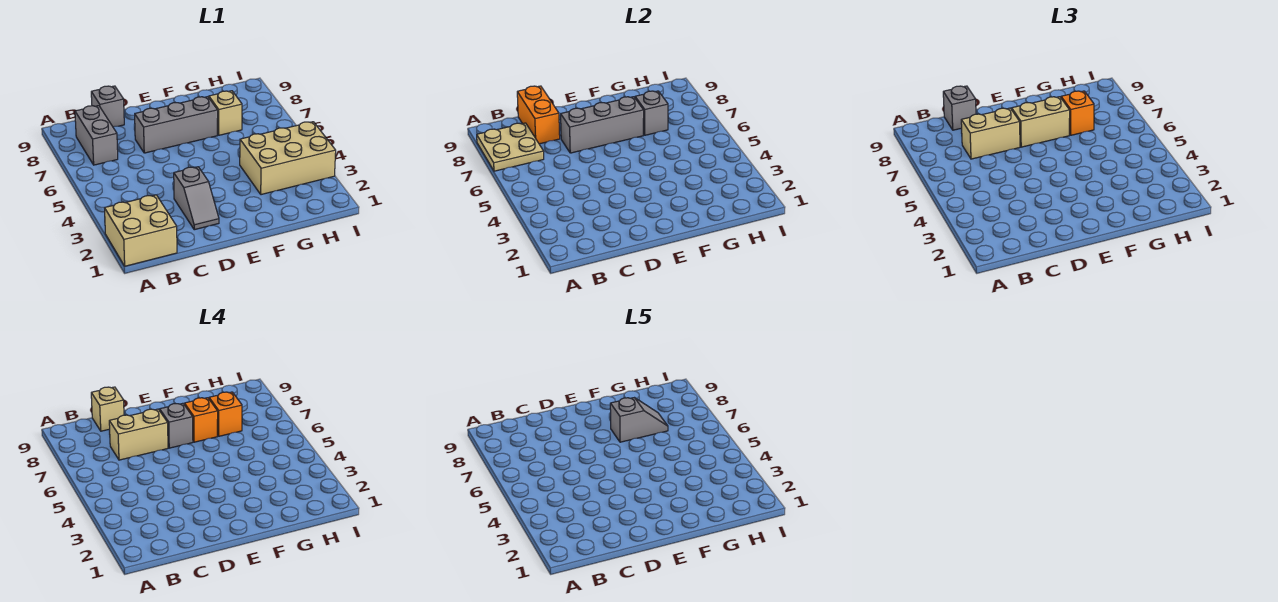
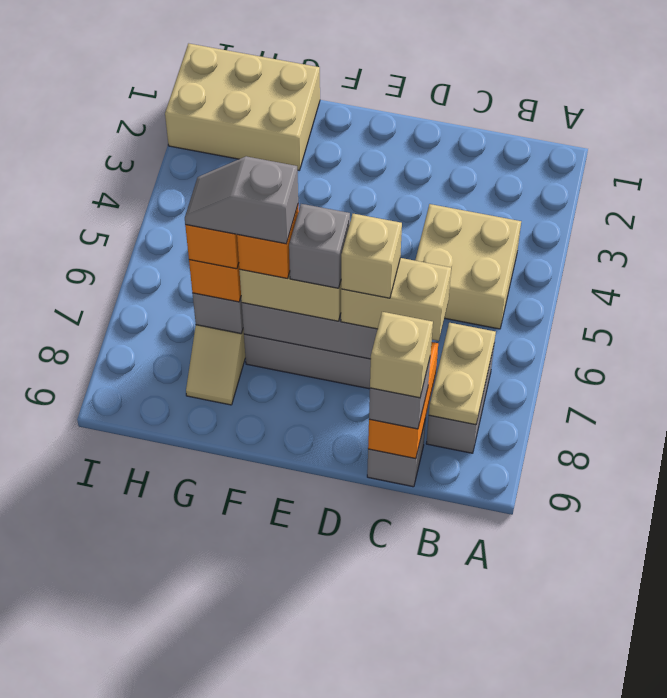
tan 2x2 brick [105,195,177,266] -> tan 2x2 brick moved to [415,204,521,329]
tan 2x2 plate [477,123,544,171] -> tan 1x2 plate [429,323,496,425]
tan 1x2 brick [109,409,168,460] -> tan 1x1 brick [341,214,402,298]
grey 1x2 slope [174,167,219,230] -> none
tan 2x3 brick [240,122,336,195] -> tan 2x3 brick moved to [165,43,320,170]

